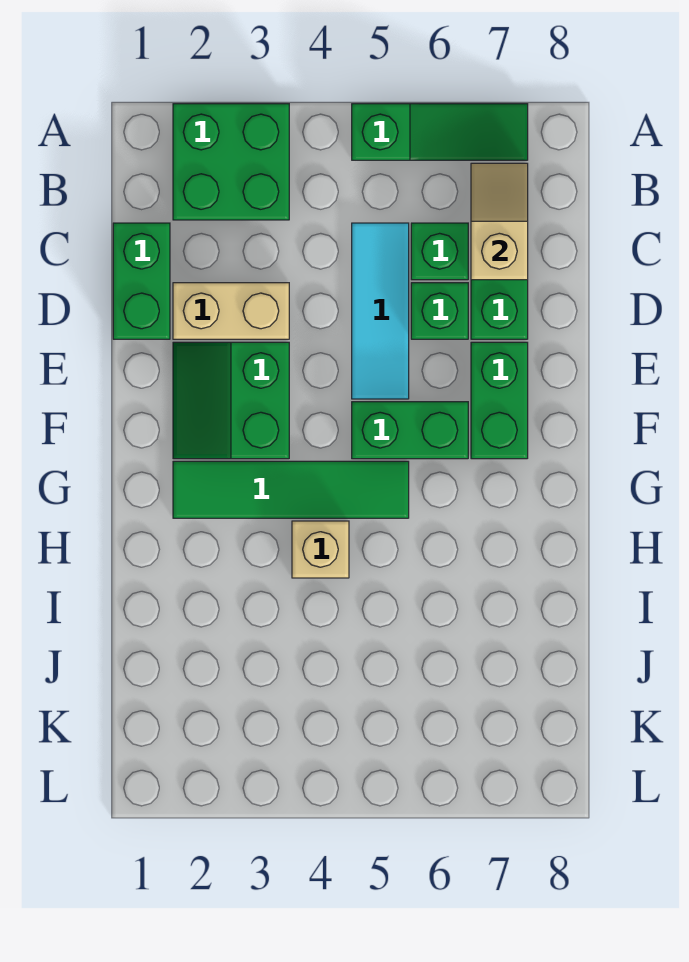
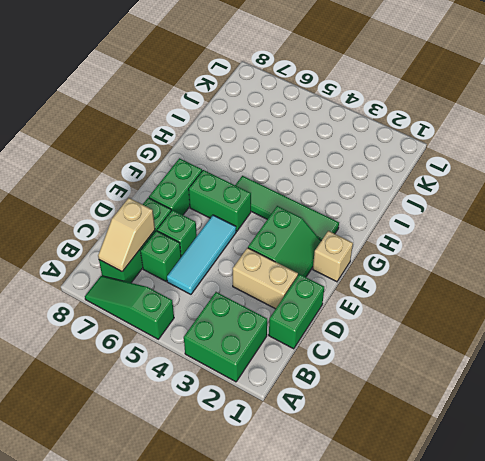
tan 1x1 brick [292,521,349,578] -> tan 1x1 brick moved to [313,231,353,282]

